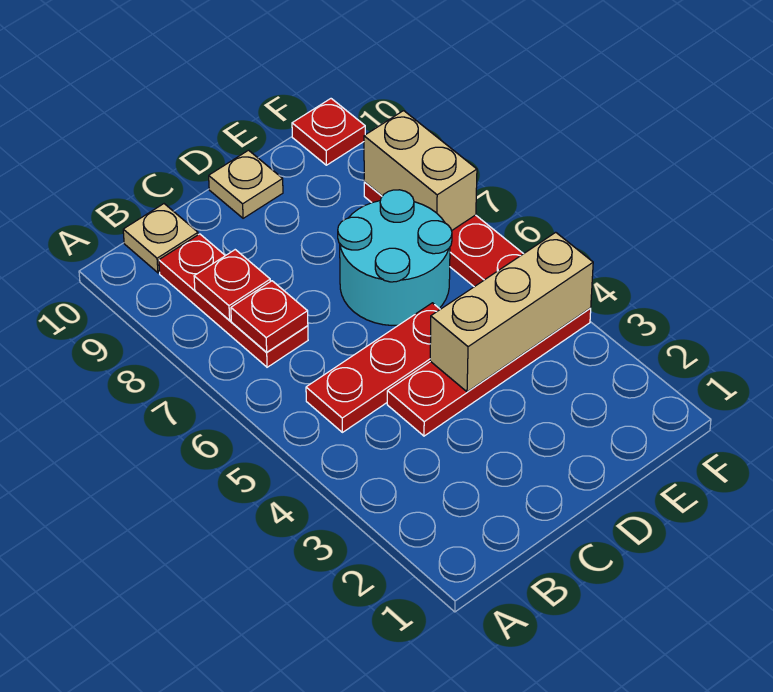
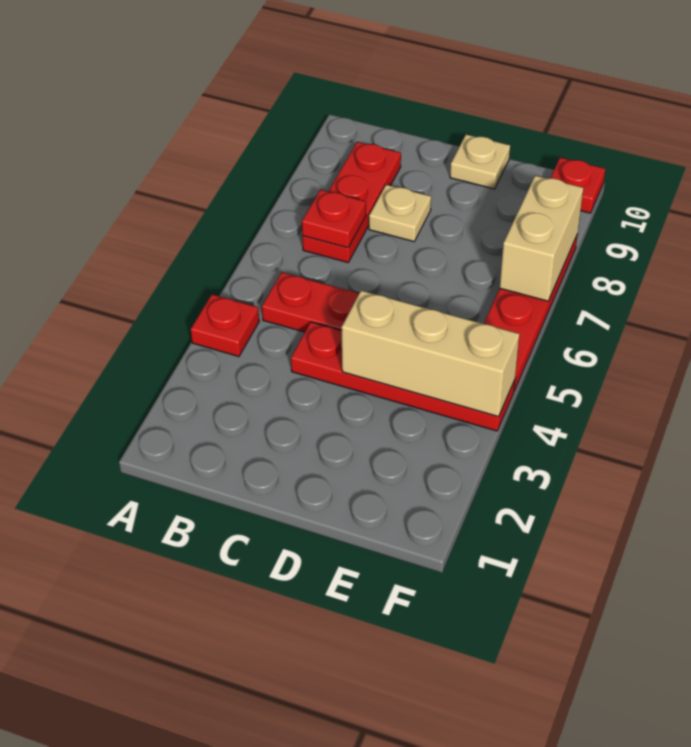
red 1x1 plate [194,250,270,320] -> red 1x1 plate moved to [191,294,259,357]
tan 1x1 plate [123,204,198,273] -> tan 1x1 plate moved to [369,185,431,241]
cyan 2x2 round brick [338,190,452,325] -> none

